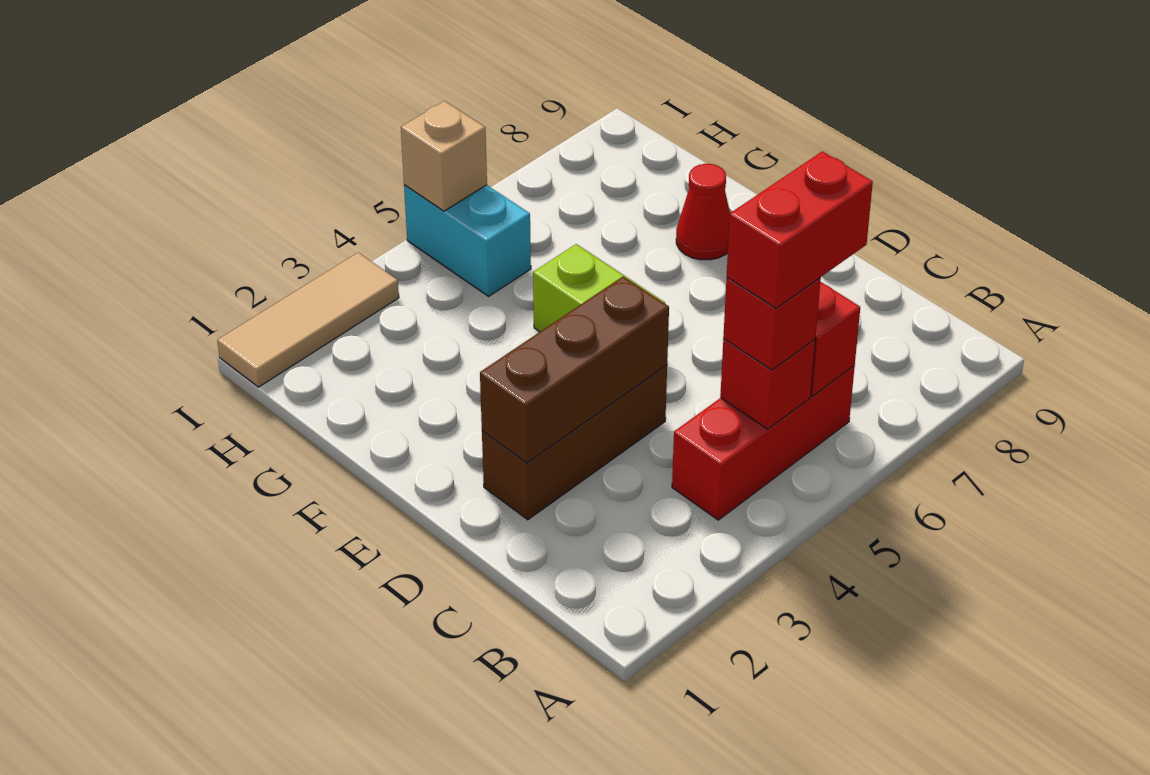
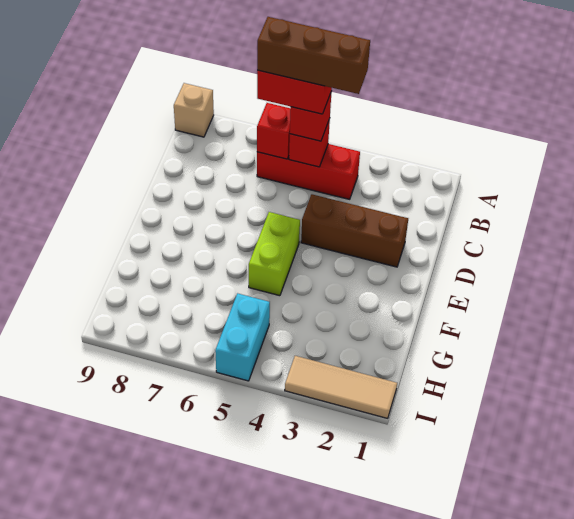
brown 1x3 brick [480,276,669,463] -> brown 1x3 brick moved to [257,17,370,94]
red 1x1 cone [676,164,730,260] -> none
tan 1x1 brick [401,101,487,211] -> tan 1x1 brick moved to [174,83,214,137]

